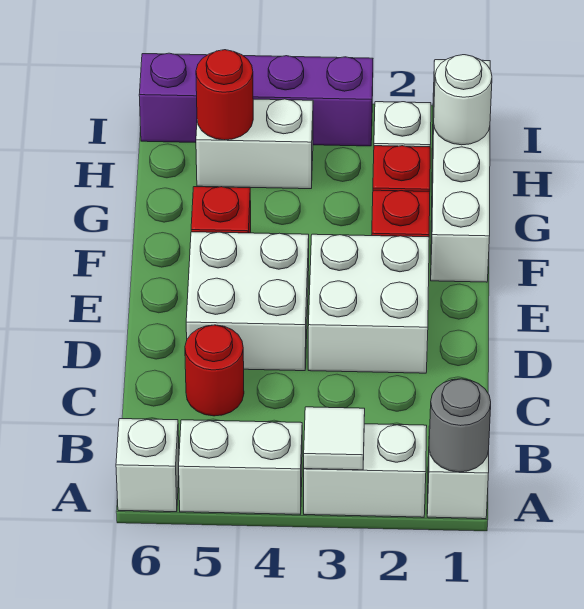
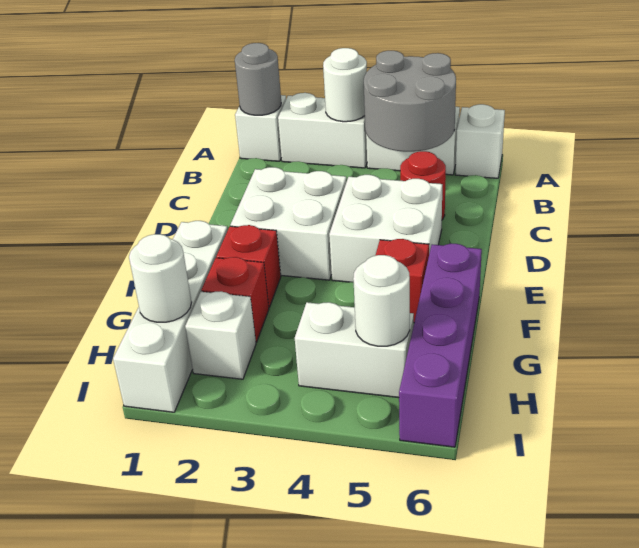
white 1x1 tile [304,407,365,470] -> white 1x1 round brick [323,48,367,122]
none -> grey 2x2 round brick [364,51,456,152]
red 1x1 round brick [196,50,253,140] -> white 1x1 round brick [353,255,410,346]
purple 1x4 brick [139,53,373,146] -> purple 1x4 brick turned to [399,244,482,447]

